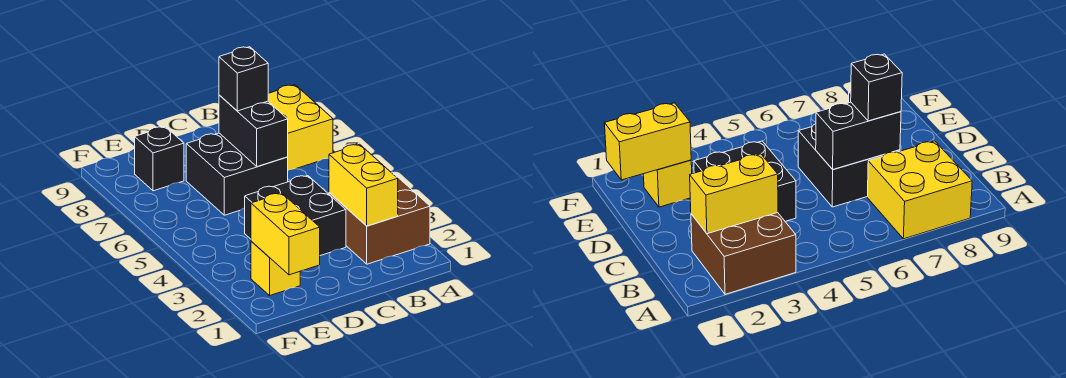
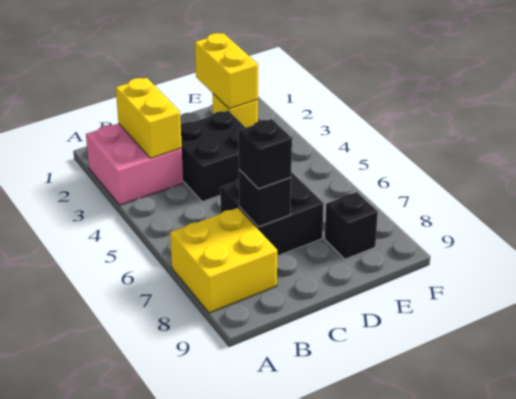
brown 2x2 brick [329,172,430,264] -> pink 2x2 brick [86,123,183,205]
black 1x2 brick [219,95,288,167] -> black 1x1 brick [239,170,291,227]

